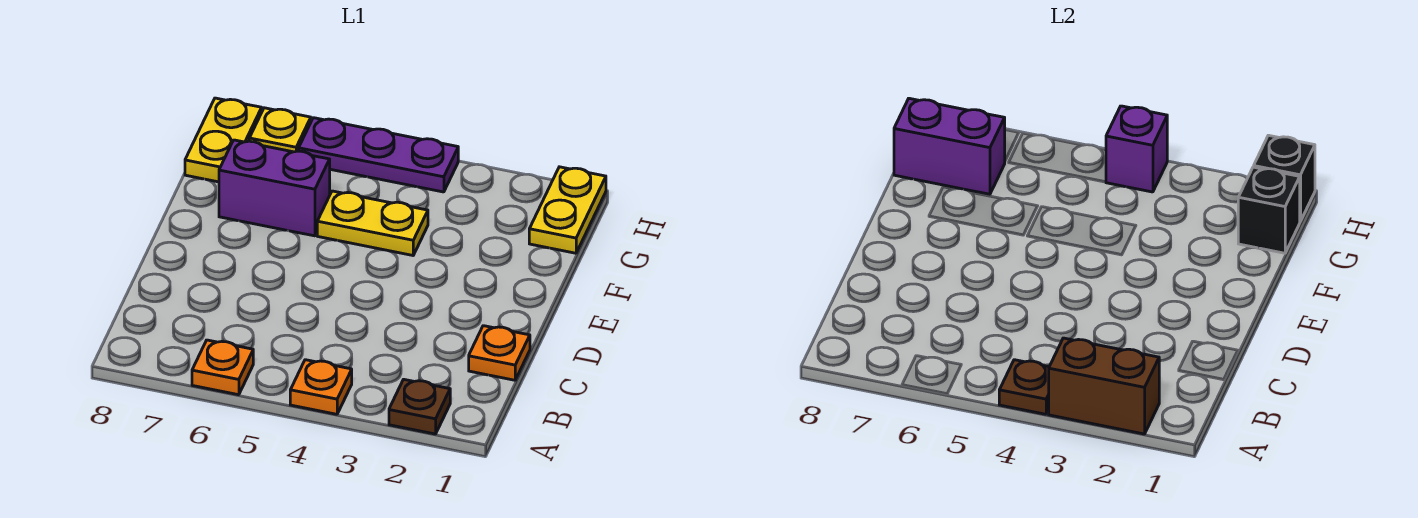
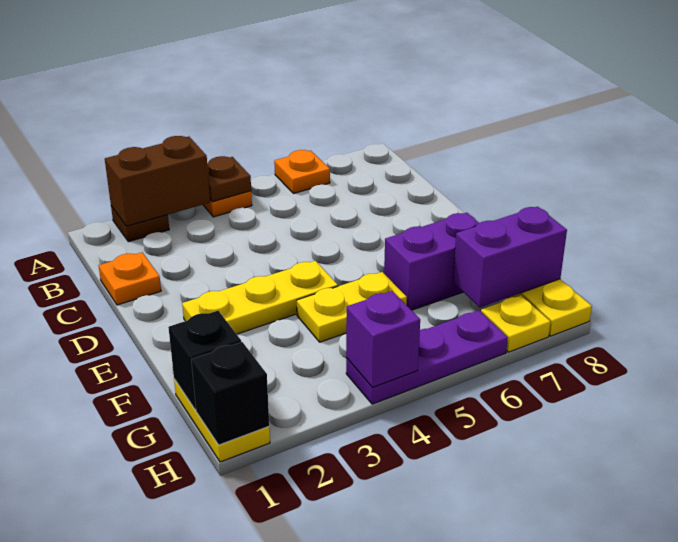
none -> yellow 1x3 plate [182,261,338,334]

